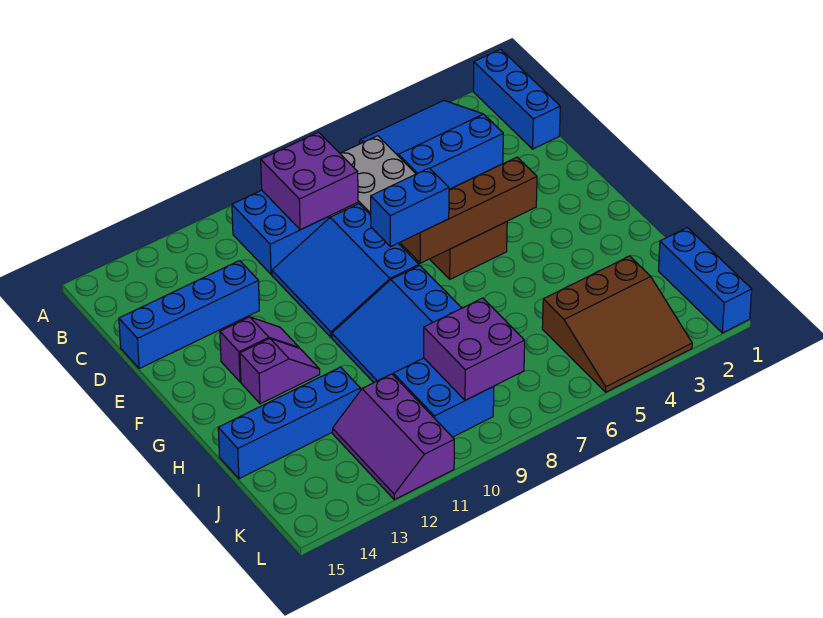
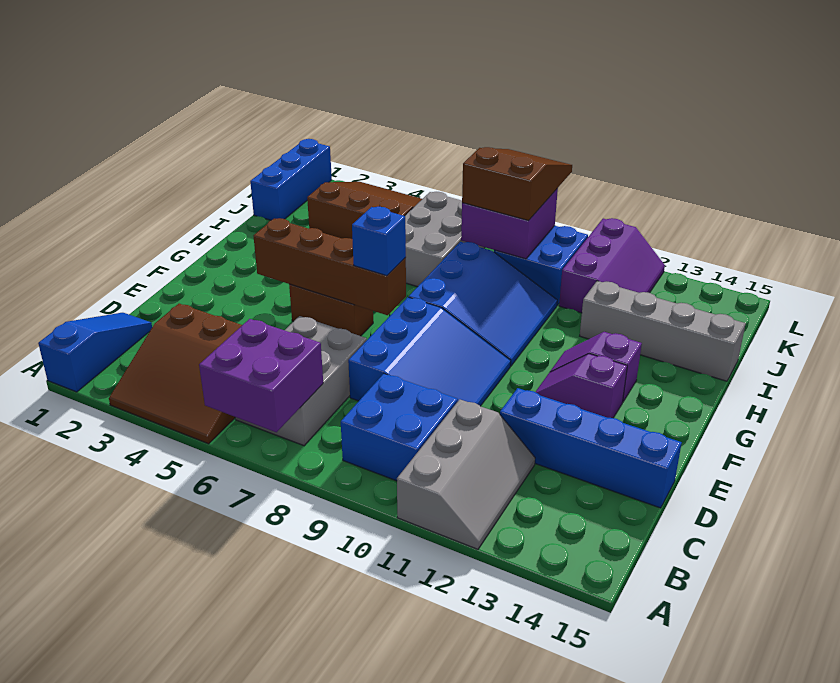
blue 1x3 brick [473,49,560,149] -> blue 1x3 slope [38,313,152,392]
blue 3x3 slope [360,101,503,189] -> brown 3x3 slope [109,304,242,444]
none -> grey 2x3 slope [397,399,535,549]
purple 2x2 brick [261,132,358,230] -> purple 2x2 brick moved to [199,319,323,432]
blue 1x2 brick [371,168,449,247] -> blue 1x1 brick [352,207,406,276]
none -> grey 2x3 brick [405,192,485,287]
blue 1x4 brick [218,367,360,479] -> grey 1x4 brick [580,281,746,381]
none -> brown 2x3 slope [462,147,572,221]

